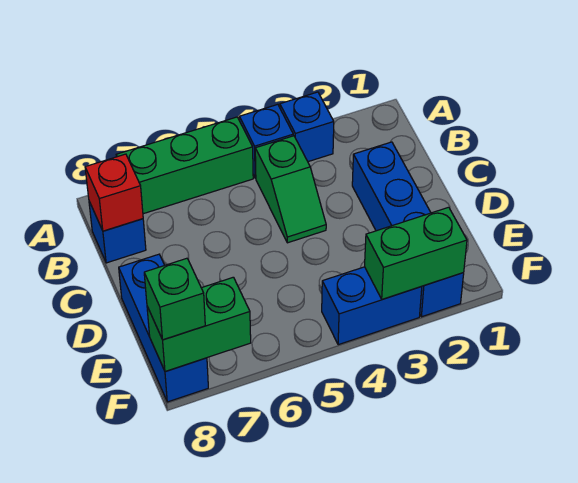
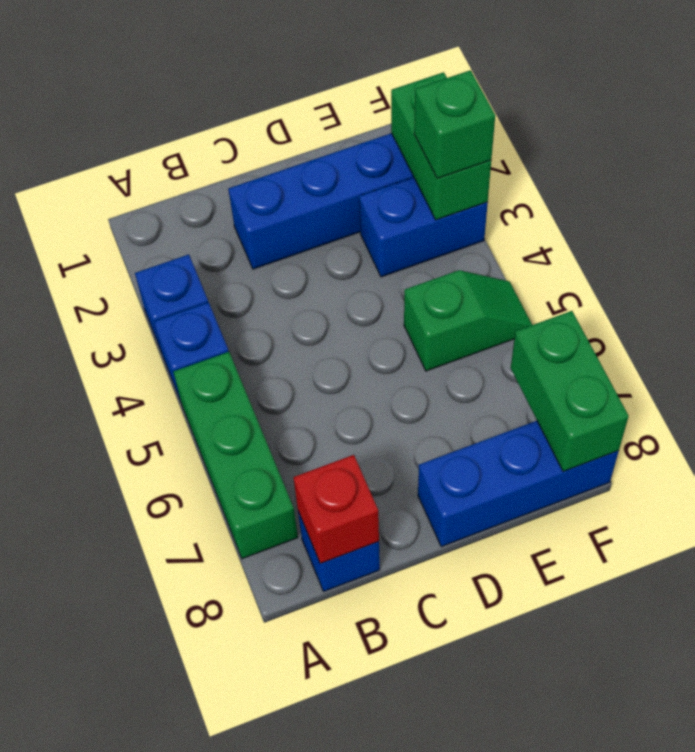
green 1x2 slope [255,136,326,243] -> green 1x2 slope moved to [404,270,532,371]
blue 1x2 brick [322,267,422,345] -> blue 1x2 brick turned to [359,177,488,277]
green 1x1 brick [144,258,205,340] -> green 1x1 brick moved to [414,70,495,178]

